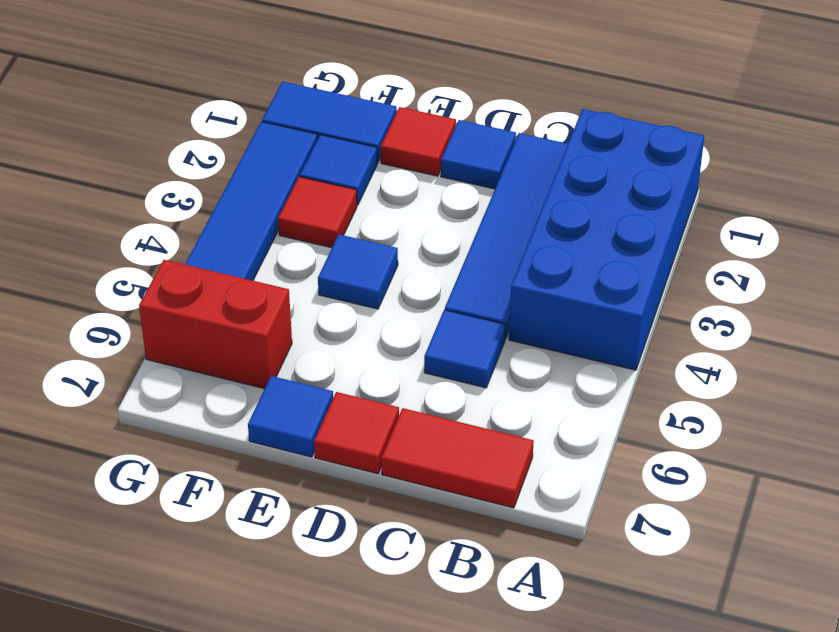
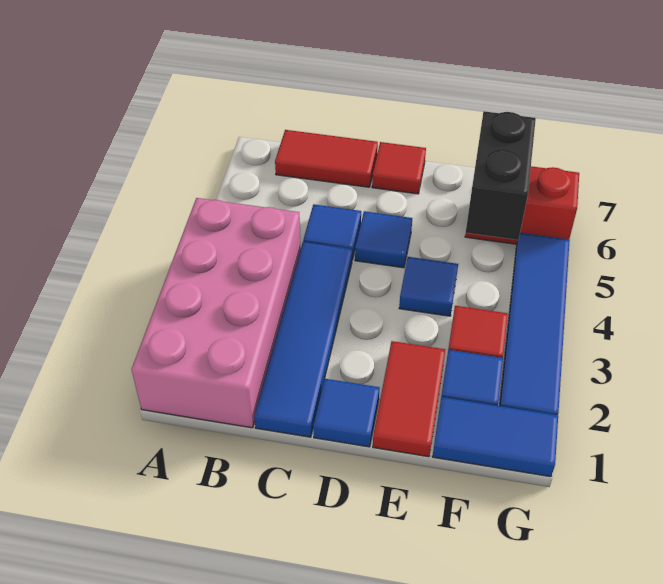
blue 2x4 brick [509,109,704,370] -> pink 2x4 brick [131,198,301,428]
red 1x1 tile [381,107,456,176] -> red 1x2 tile [373,341,445,457]
blue 1x1 tile [248,376,333,457] -> blue 1x1 tile moved to [355,211,412,268]
none -> black 1x2 brick [466,111,536,240]

